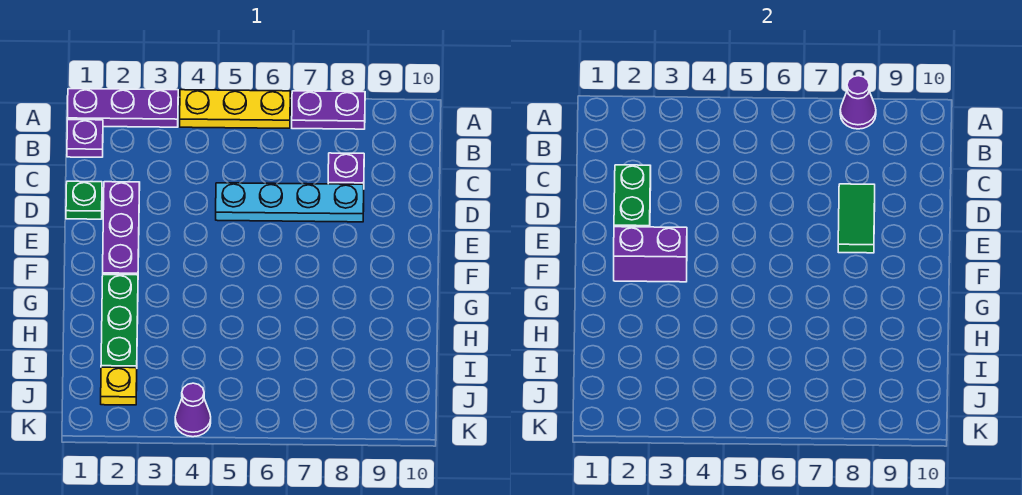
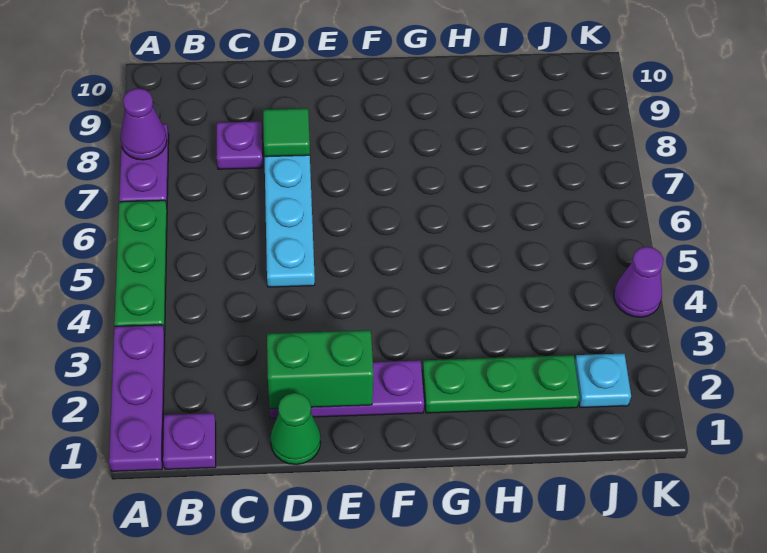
yellow 1x3 plate [180,90,290,128] -> green 1x3 plate [114,200,167,333]
green 1x1 plate [66,181,102,219] -> green 1x1 cone [270,393,321,465]
green 1x2 tile [838,184,875,253] -> green 1x1 tile [263,108,310,157]
purple 1x2 brick [614,227,687,282] -> none
yellow 1x1 plate [101,367,137,405] -> cyan 1x1 plate [575,354,631,408]

